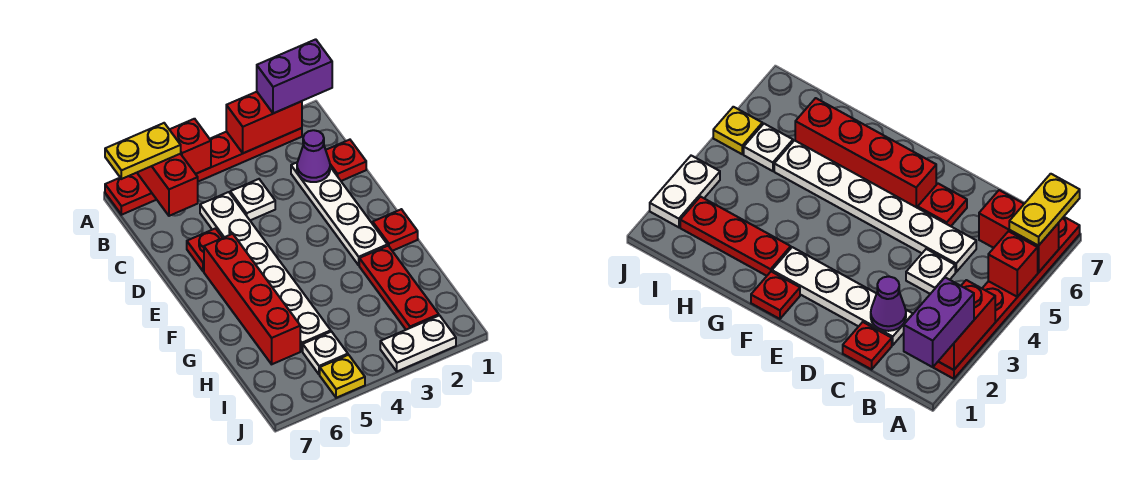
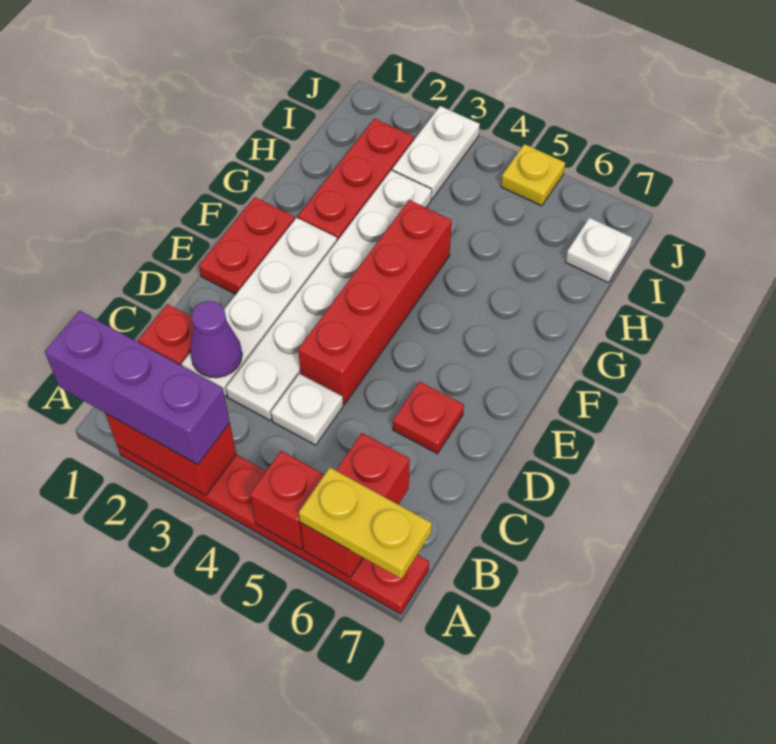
purple 1x2 brick [257,39,332,113] -> purple 1x3 brick [45,311,230,465]
white 1x6 plate [200,192,331,351] -> white 1x6 plate moved to [226,170,432,420]
red 1x4 brick [204,234,300,364] -> red 1x4 brick moved to [298,200,452,404]
red 1x1 plate [373,209,418,251] -> red 1x2 plate [199,197,295,294]
white 1x1 plate [303,332,348,375] -> white 1x1 plate moved to [565,218,632,282]
white 1x2 plate [380,315,456,371] -> white 1x2 plate turned to [392,106,480,199]

